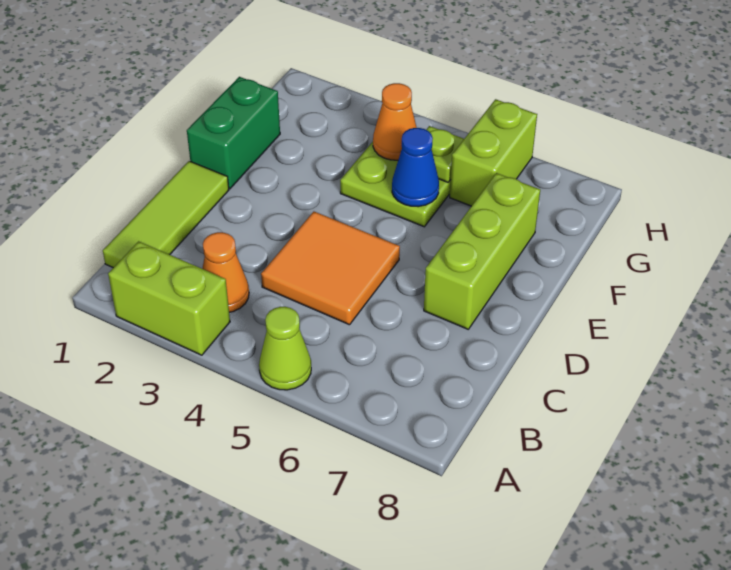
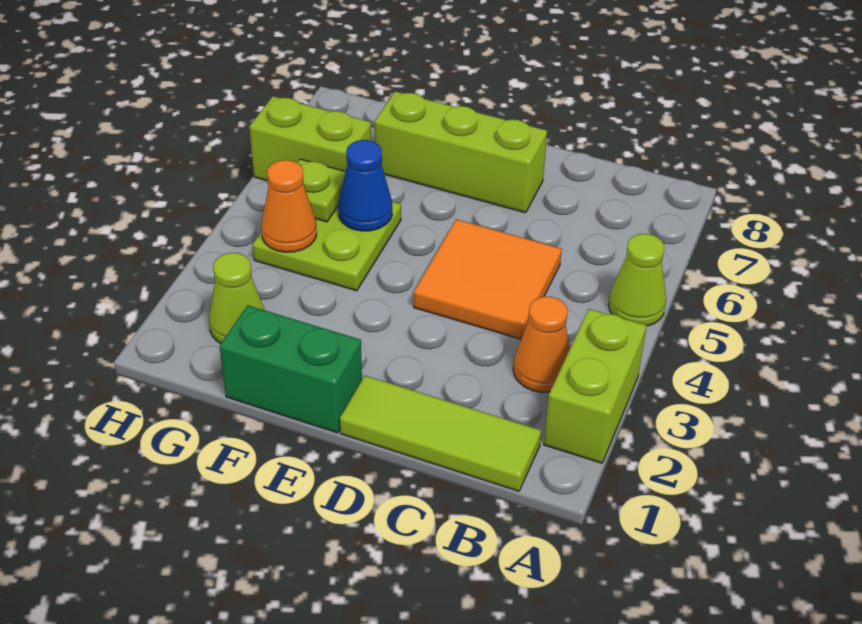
none -> lime 1x1 cone [209,253,265,343]

